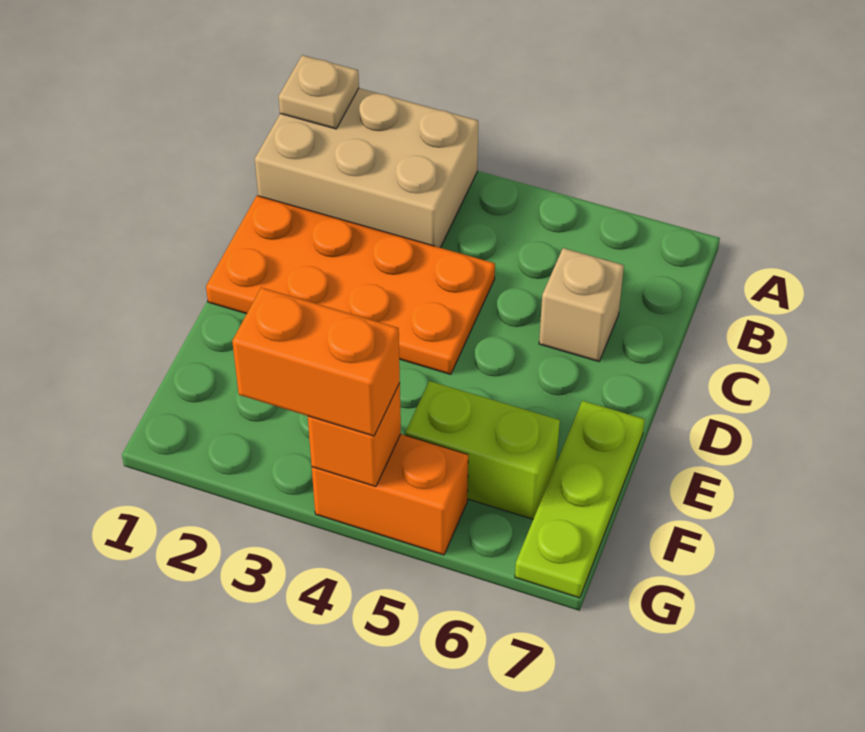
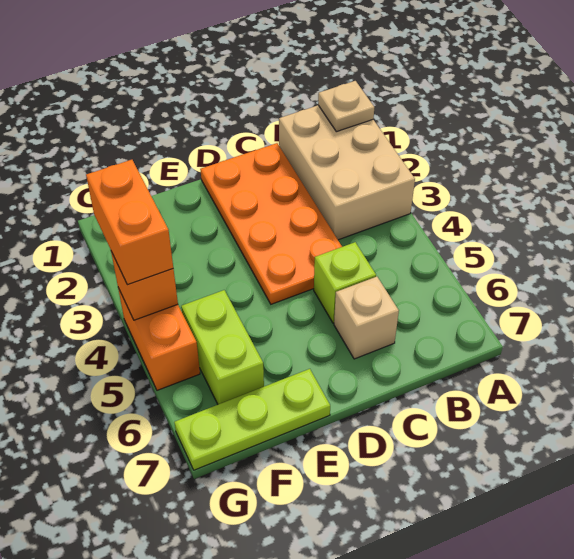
none -> lime 1x1 brick [314,242,376,323]

